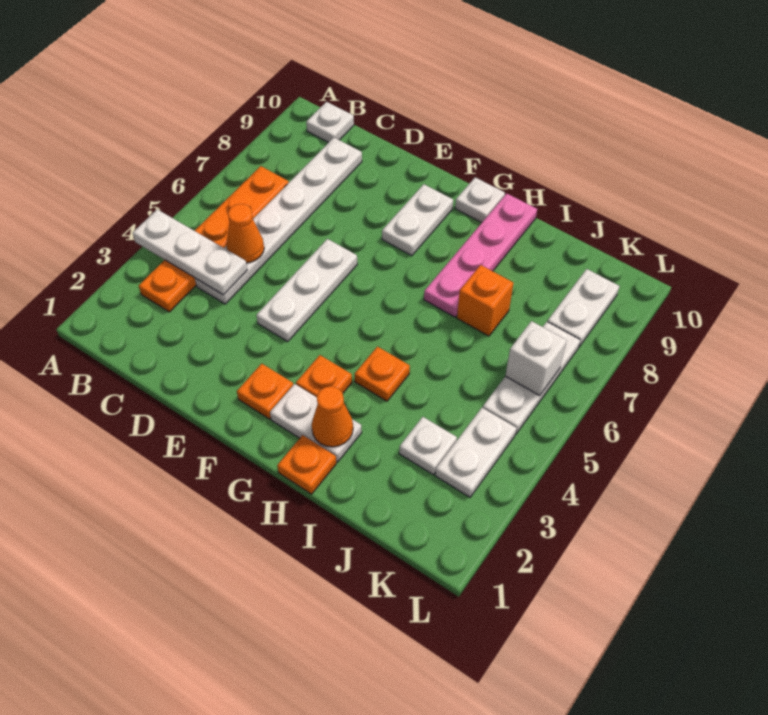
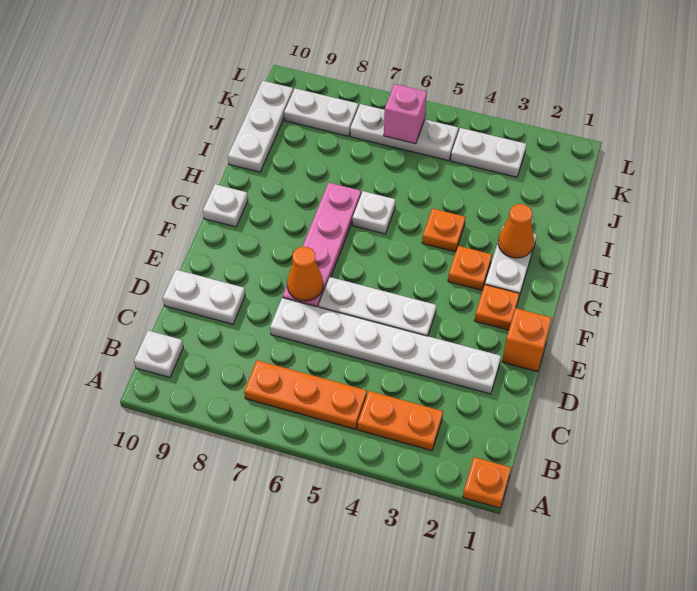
white 1x3 plate [133,209,247,295] -> white 1x3 plate moved to [228,81,293,172]
white 1x6 plate [195,138,362,304] -> white 1x6 plate moved to [270,298,501,394]
orange 1x1 cone [226,204,264,263] -> orange 1x1 cone moved to [287,247,323,301]
white 1x2 plate [382,184,453,256] -> white 1x2 plate moved to [163,270,245,324]
orange 1x1 plate [277,435,336,494] -> orange 1x1 plate moved to [463,457,511,508]
pink 1x4 plate [424,194,537,317] -> pink 1x4 plate turned to [283,183,361,307]
orange 1x1 brick [457,265,513,336] -> orange 1x1 brick moved to [502,308,552,372]
white 1x1 plate [399,417,457,475] -> white 1x1 plate moved to [352,191,396,234]
white 1x1 brick [505,321,567,396] -> pink 1x1 brick [384,84,427,144]

